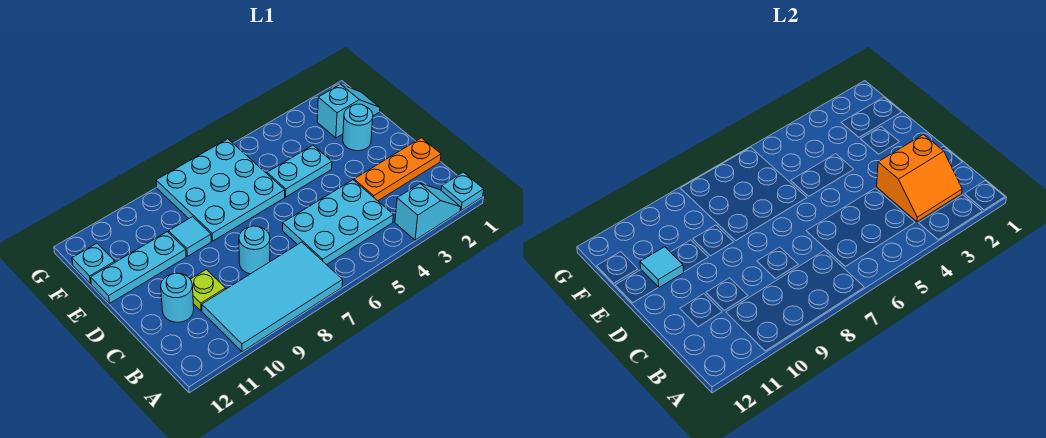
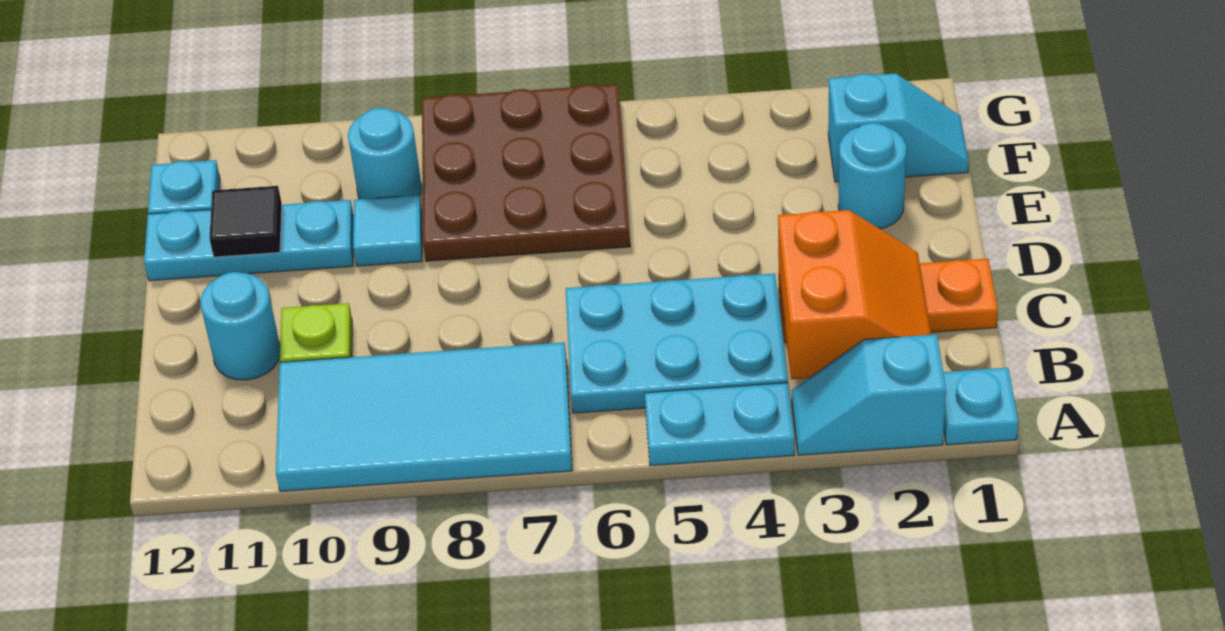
cyan 1x2 slope [395,184,461,240] -> cyan 1x2 slope turned to [792,334,946,455]
orange 2x2 slope [877,135,962,222] -> orange 2x2 slope turned to [778,210,931,379]
cyan 1x1 round brick [239,226,270,274] -> cyan 1x1 round brick moved to [348,108,422,199]
cyan 1x2 plate [267,145,332,197] -> cyan 1x2 plate moved to [645,383,794,466]
cyan 3x3 plate [156,139,285,241] -> brown 3x3 plate [422,84,630,261]
cyan 1x1 tile [640,247,684,288] -> black 1x1 tile [209,186,282,257]

